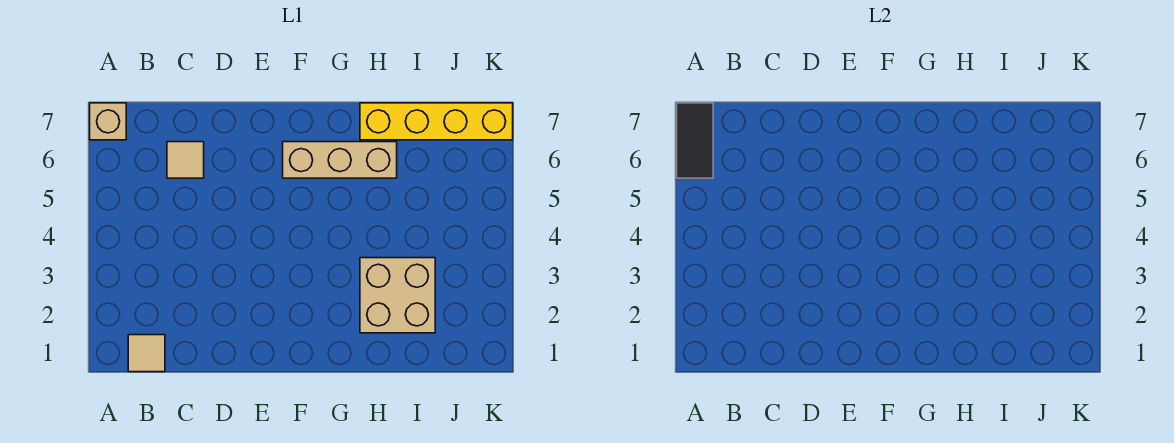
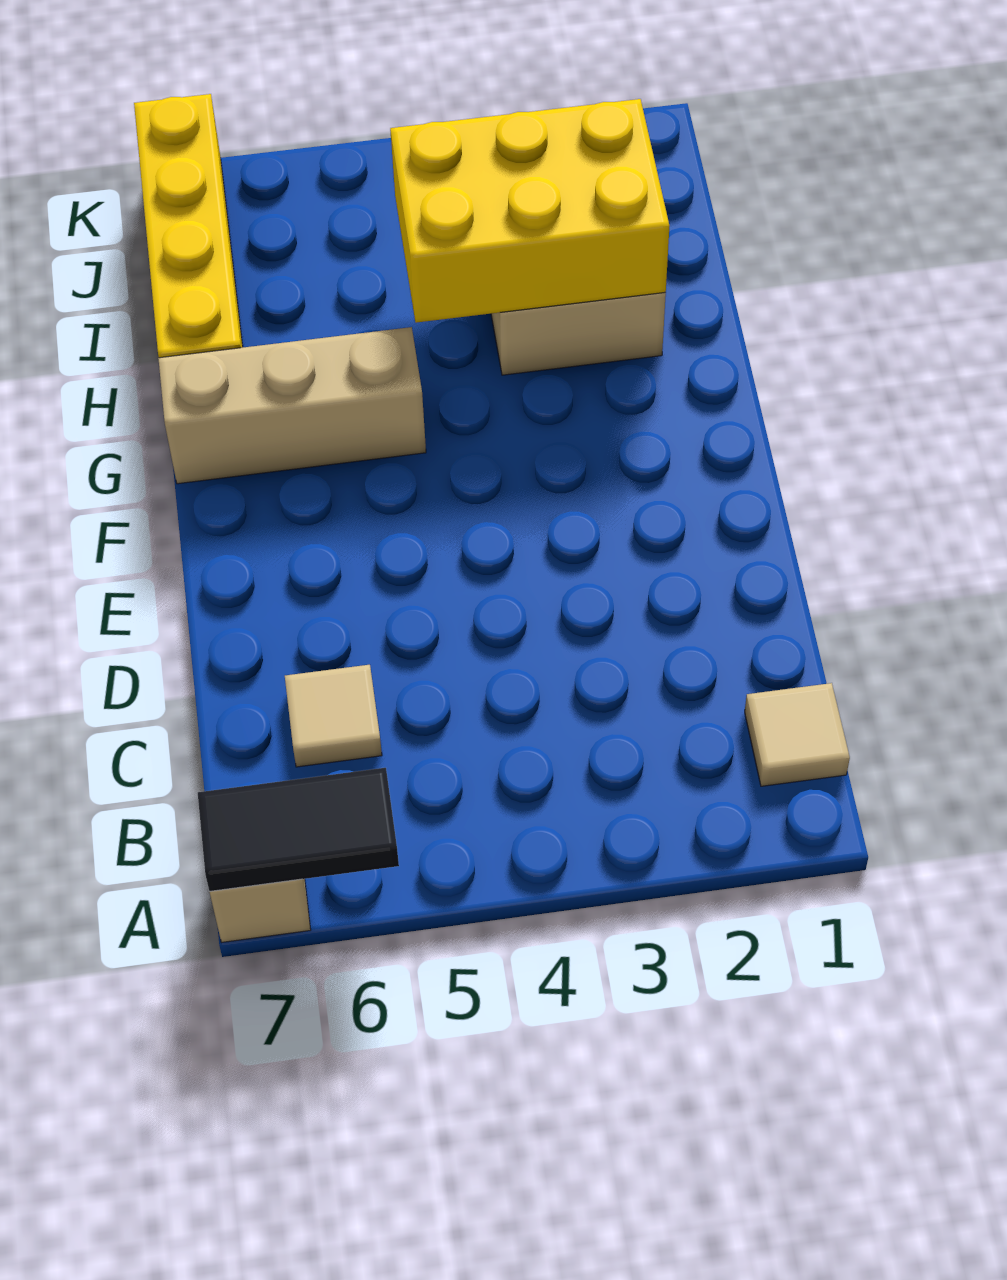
tan 1x3 brick [283,142,397,178] -> tan 1x3 brick turned to [158,327,426,484]
none -> yellow 2x3 brick [390,99,670,323]

